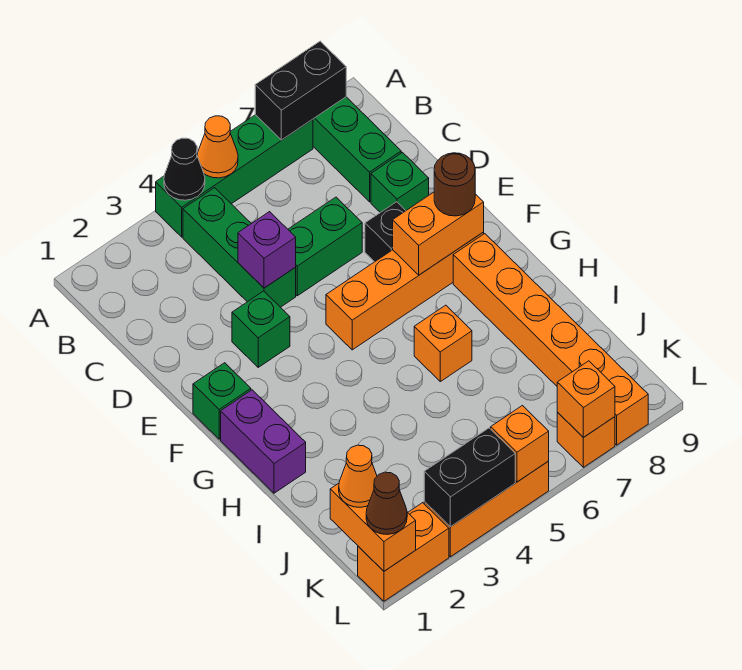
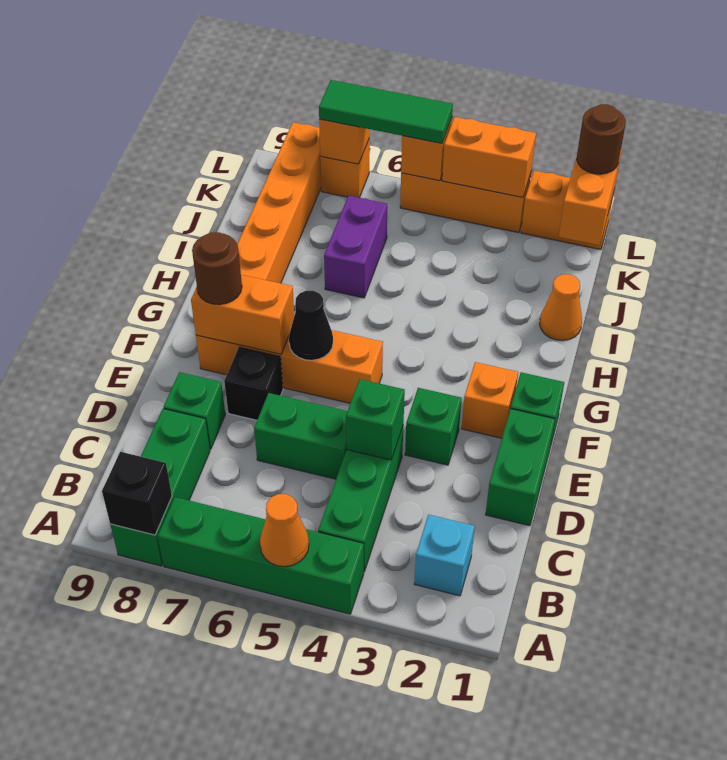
black 1x1 cone [164,138,205,200] -> black 1x1 cone moved to [289,291,333,360]
black 1x2 brick [255,41,346,140] -> black 1x1 brick [102,452,172,535]
none -> cyan 1x1 brick [414,515,475,596]
none -> green 1x2 brick [486,409,555,526]
purple 1x1 brick [238,212,296,288] -> green 1x1 brick [346,379,405,460]
purple 1x2 brick [221,390,306,493] -> purple 1x2 brick moved to [324,196,387,298]
orange 1x1 brick [414,305,472,382] -> orange 1x1 brick moved to [462,362,518,438]
orange 1x1 cone [339,445,377,507] -> orange 1x1 cone moved to [540,274,582,341]
brown 1x1 cone [366,472,407,534] -> brown 1x1 round brick [577,104,626,174]
black 1x2 brick [424,428,515,527] -> orange 1x2 brick [442,117,536,197]
none -> green 1x3 tile [319,80,453,143]

